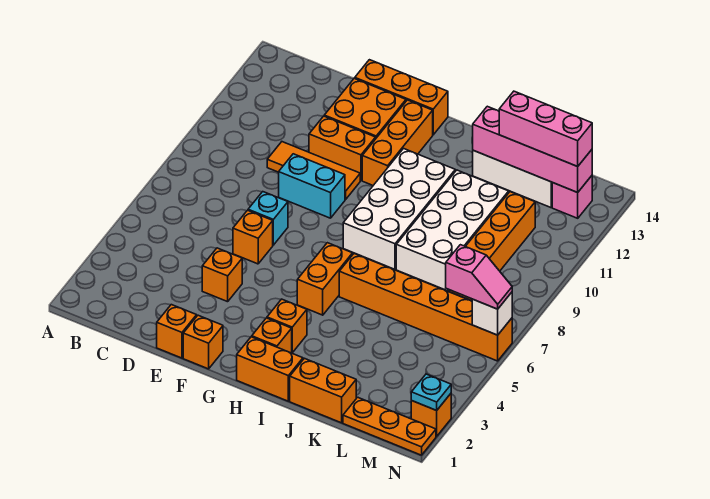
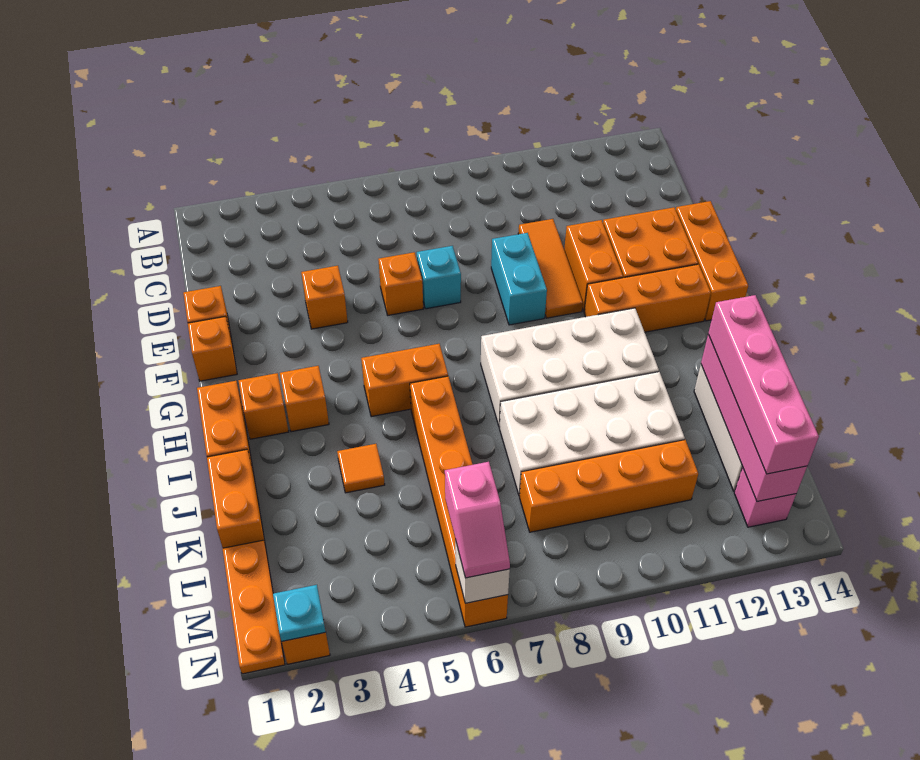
none -> orange 1x1 tile [337,444,385,493]
pink 1x3 brick [499,91,592,166] -> pink 1x4 brick [708,295,819,474]

